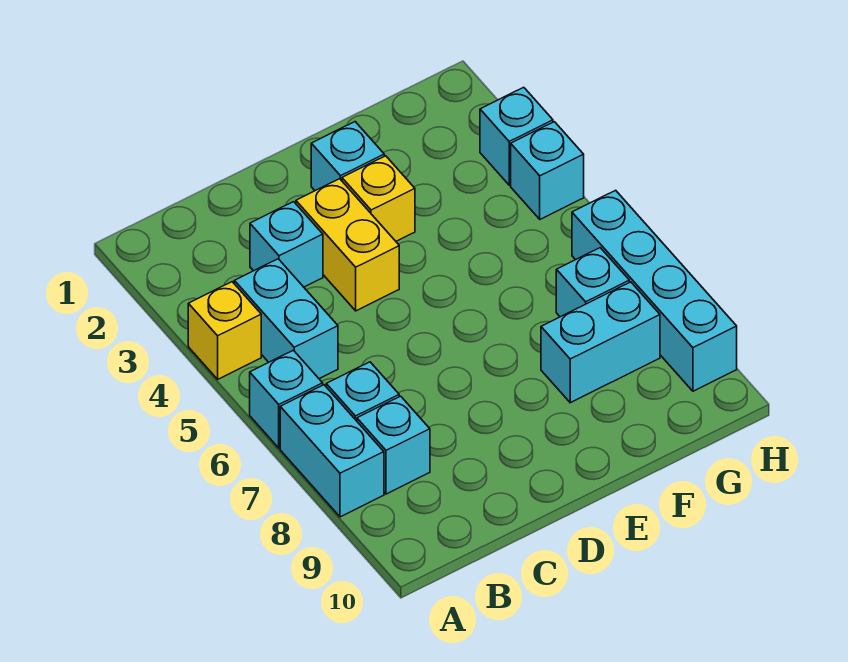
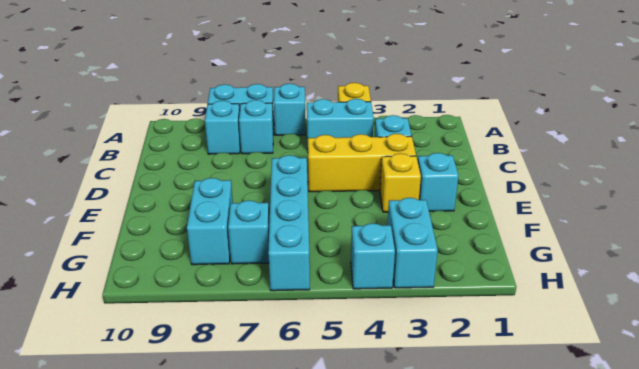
yellow 1x2 brick [296,179,399,311] -> yellow 1x3 brick [308,134,416,192]
cyan 1x1 brick [480,87,553,185] -> cyan 1x2 brick [387,198,438,288]
cyan 1x4 brick [572,190,737,391] -> cyan 1x4 brick turned to [268,155,310,291]

